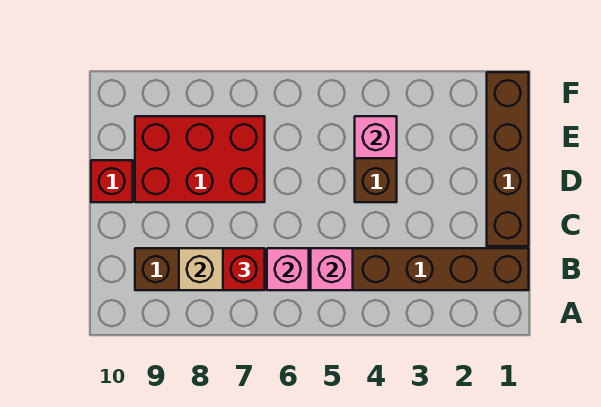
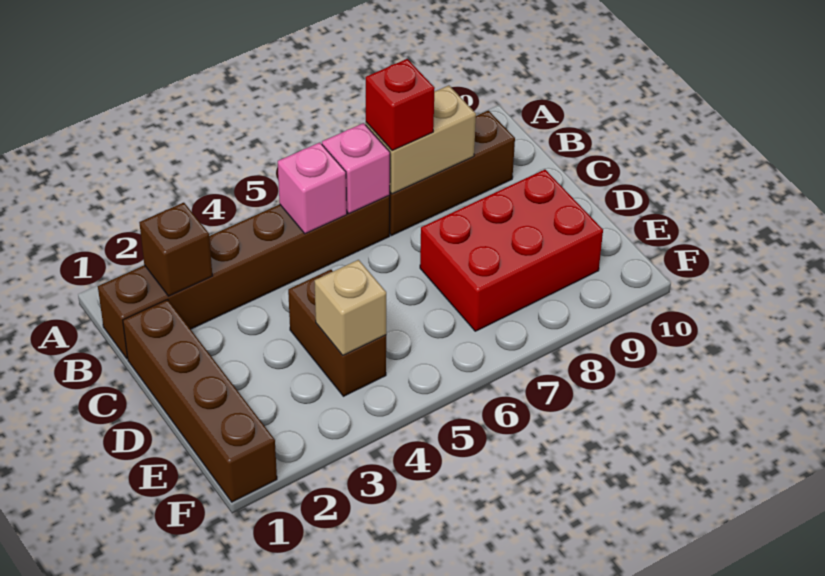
none -> brown 1x1 brick [139,203,212,296]
red 1x1 brick [91,160,133,202] -> none
pink 1x1 brick [355,116,397,158] -> tan 1x1 brick [315,260,386,355]

